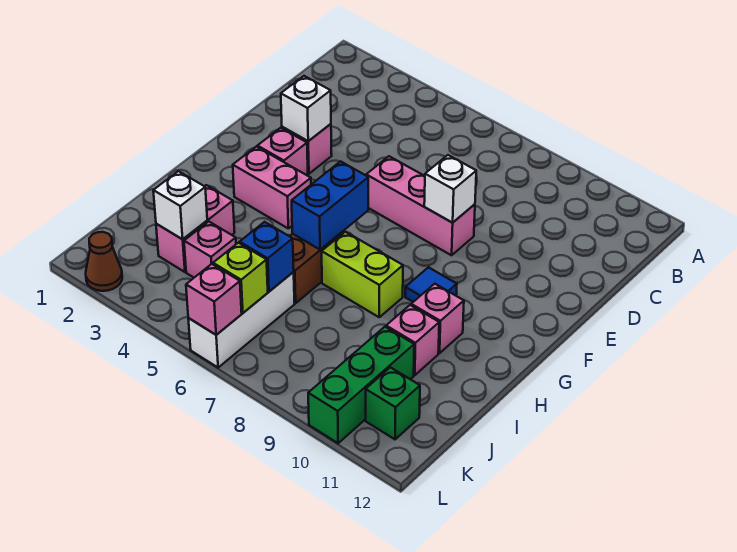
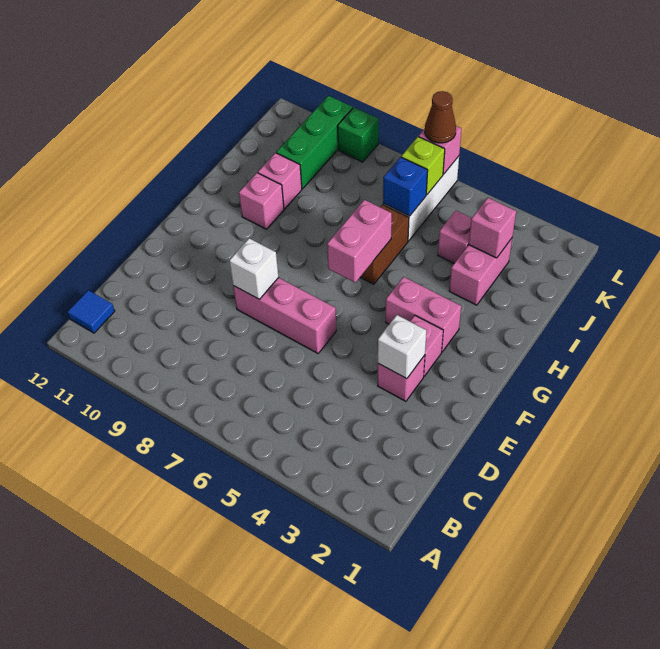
blue 1x2 brick [292,161,368,250] -> pink 1x2 brick [327,200,392,282]
blue 1x1 tile [405,267,457,302] -> blue 1x1 tile moved to [67,290,115,333]
lime 1x2 brick [322,232,403,317] -> none
white 1x1 brick [153,171,207,239] -> pink 1x1 brick [469,198,516,258]
green 1x1 brick [366,367,420,439] -> green 1x1 brick moved to [338,108,379,162]
brown 1x1 cone [86,232,122,291] -> brown 1x1 cone moved to [425,91,456,143]

